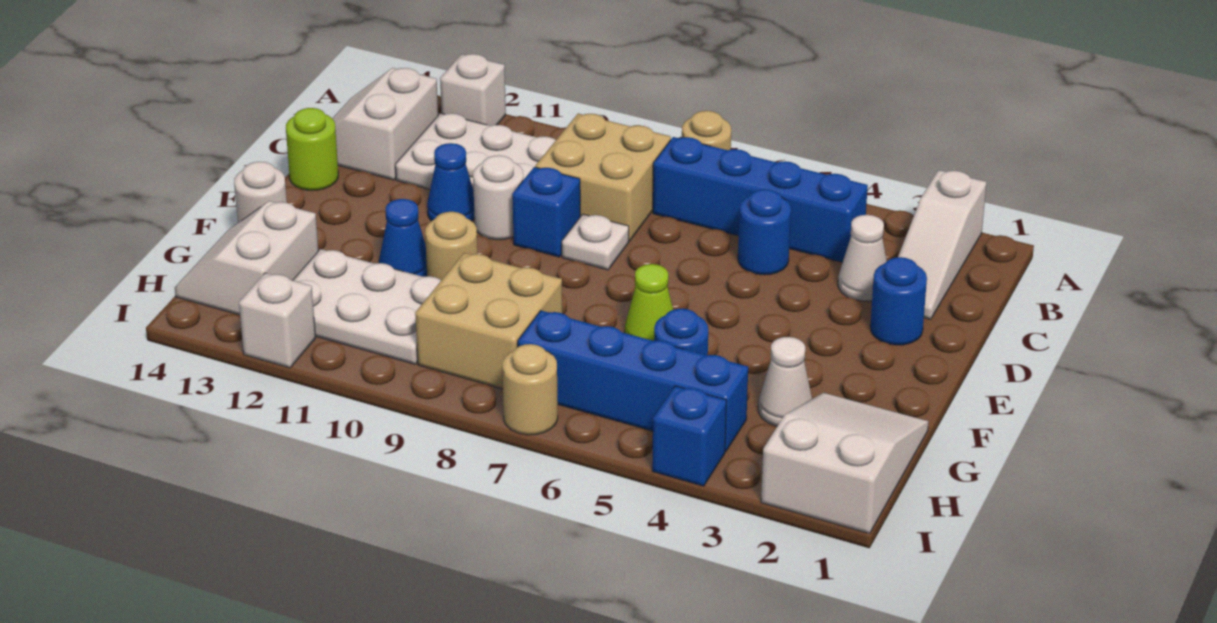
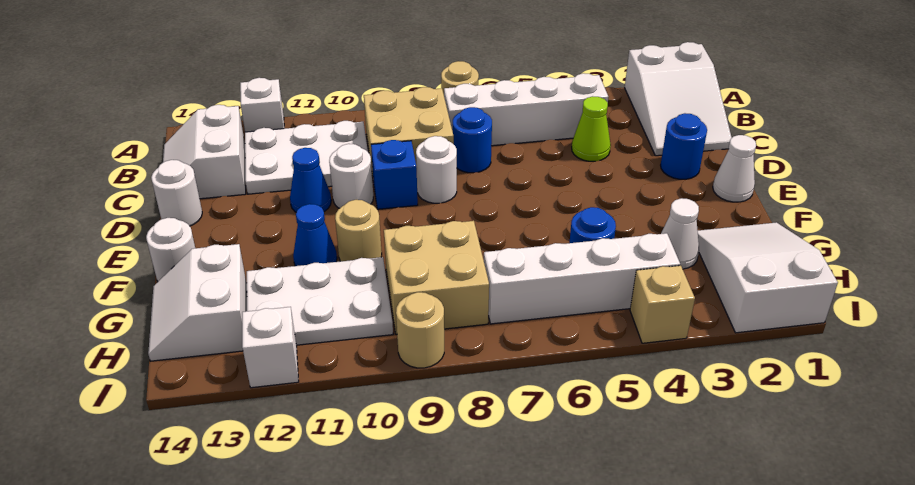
white 1x3 slope [898,170,987,319] -> white 2x3 slope [625,42,732,156]
blue 1x4 brick [653,137,868,262] -> white 1x4 brick [444,73,608,146]
white 1x1 cone [838,215,887,301] -> white 1x1 cone moved to [713,135,756,202]
blue 1x1 round brick [738,189,791,275] -> blue 1x1 round brick moved to [453,107,492,173]
white 1x1 plate [562,214,629,270] -> white 1x1 round brick [416,136,457,203]
lime 1x1 round brick [286,108,338,190] -> white 1x1 round brick [151,160,202,226]
lime 1x1 cone [625,264,673,341] -> lime 1x1 cone moved to [572,96,611,161]
blue 1x4 brick [518,311,748,452] -> white 1x4 brick [484,233,680,324]
blue 1x1 brick [652,386,727,486] -> tan 1x1 brick [630,266,695,343]
tan 1x1 round brick [502,344,558,435] -> tan 1x1 round brick moved to [396,292,444,368]

